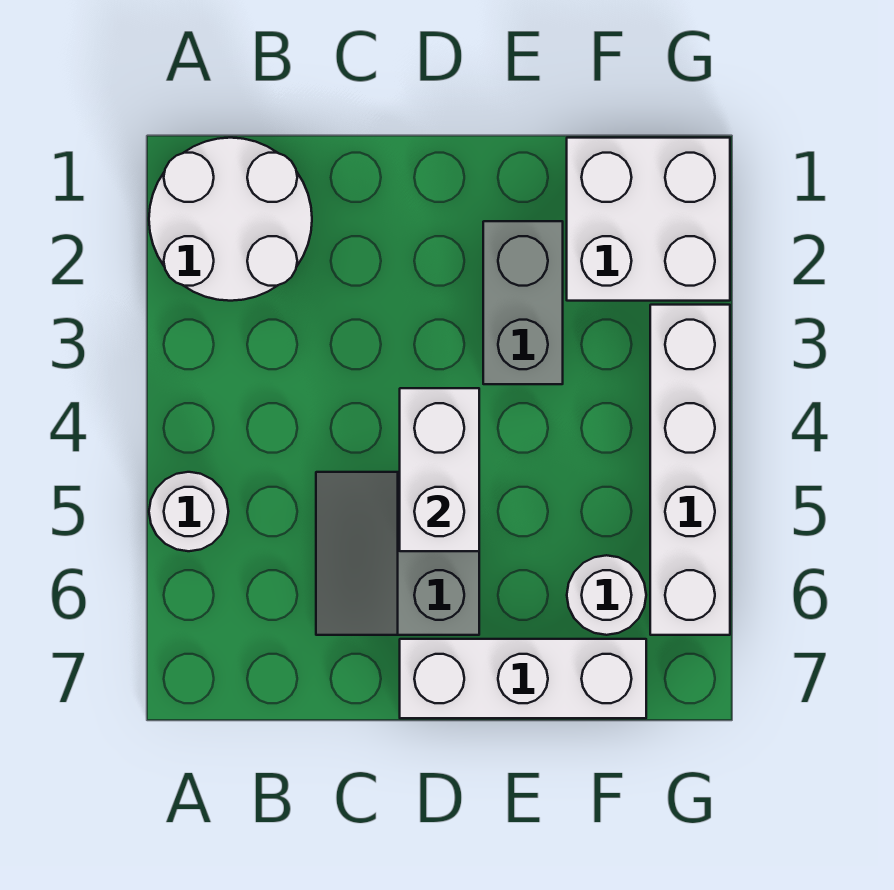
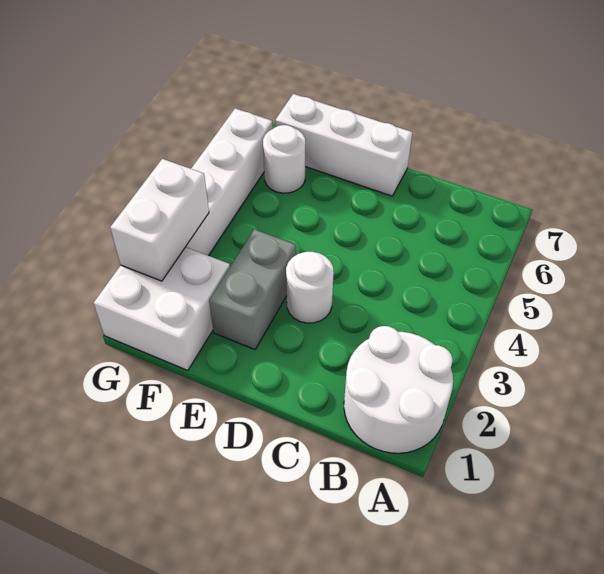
white 1x1 round brick [149,472,228,551] -> white 1x1 round brick moved to [286,252,334,323]
grey 2x2 slope [316,472,479,635] -> none
white 1x2 brick [400,388,479,551] -> white 1x2 brick moved to [110,159,209,281]

